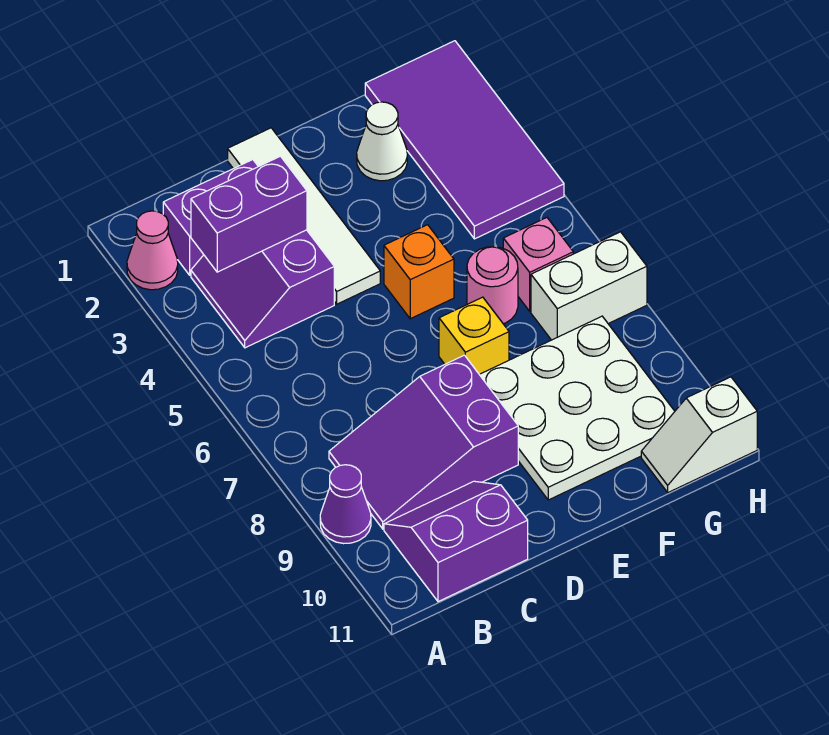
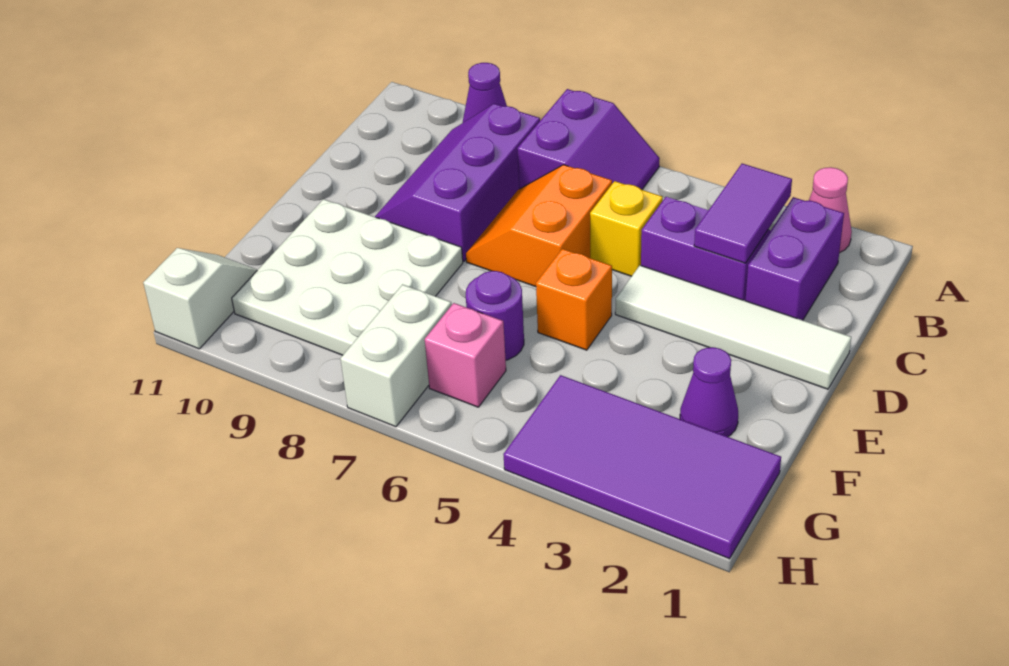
purple 1x2 brick [191,156,307,272] -> purple 1x2 tile [694,164,792,263]
purple 2x3 slope [329,355,518,529] -> purple 2x3 slope turned to [375,104,540,261]
purple 2x2 slope [384,481,528,602] -> purple 2x2 slope moved to [517,89,660,190]
none -> orange 2x2 slope [466,165,612,287]
yellow 1x1 brick [439,297,509,374] -> yellow 1x1 brick moved to [590,181,663,276]
white 1x1 cone [357,102,407,181] -> purple 1x1 cone [680,347,738,437]
pink 1x1 round brick [467,247,518,324] -> purple 1x1 round brick [466,271,524,360]

